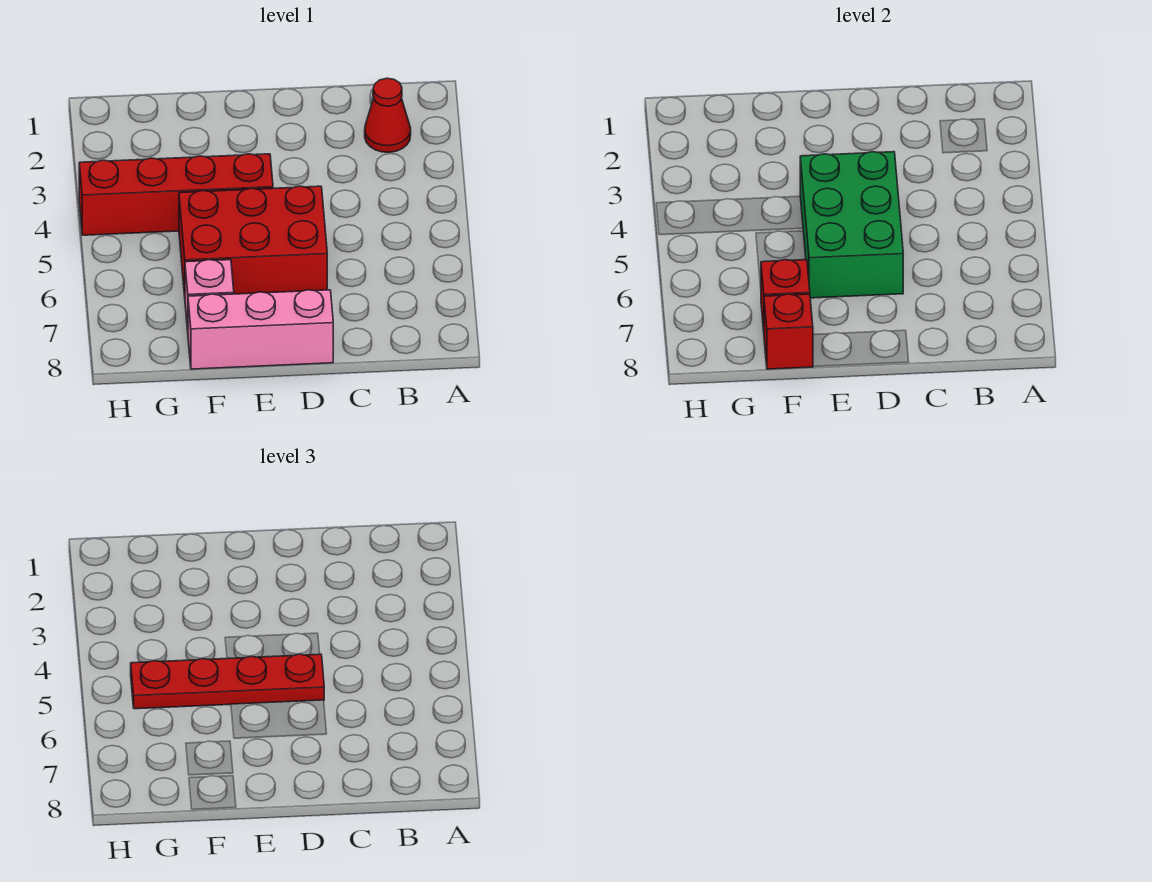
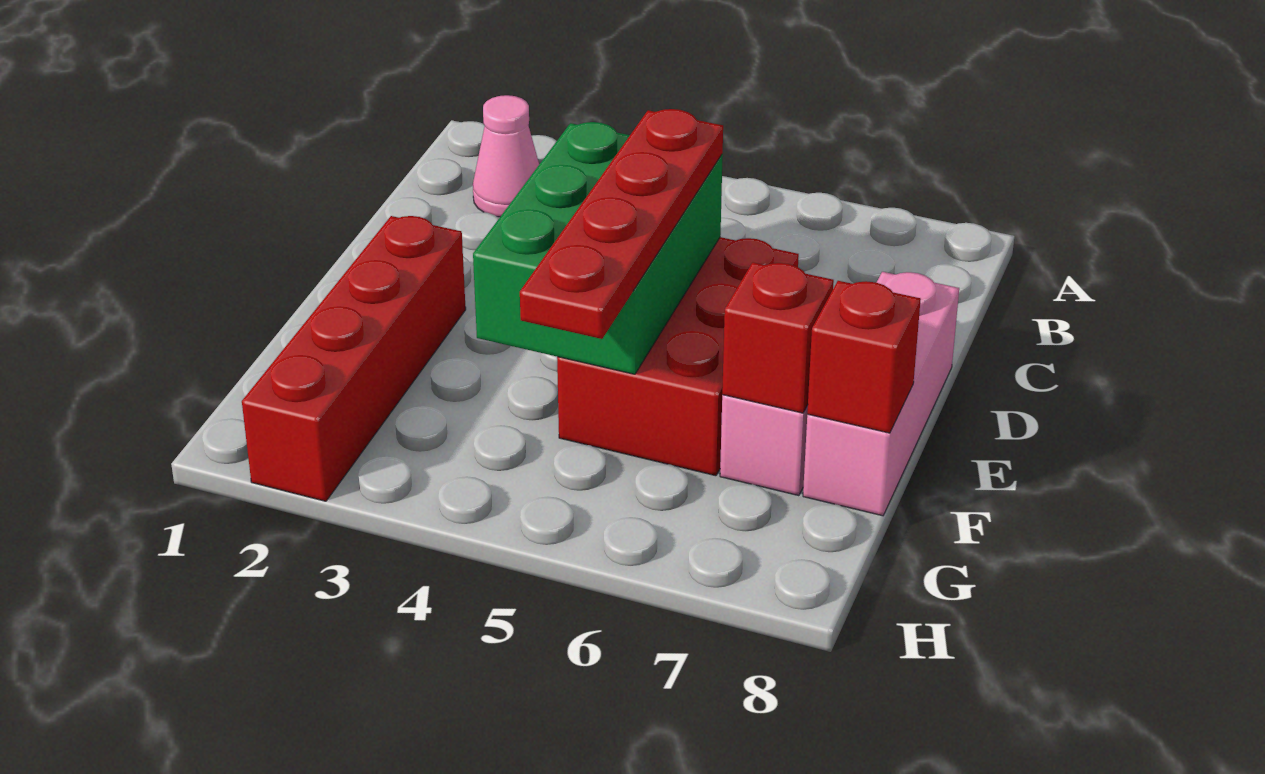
red 1x1 cone [365,78,411,152] -> pink 1x1 cone [473,95,539,217]
green 2x3 brick [800,152,903,298] -> green 2x3 brick turned to [473,122,723,374]
red 1x4 brick [79,154,273,235] -> red 1x4 brick moved to [242,216,466,501]

